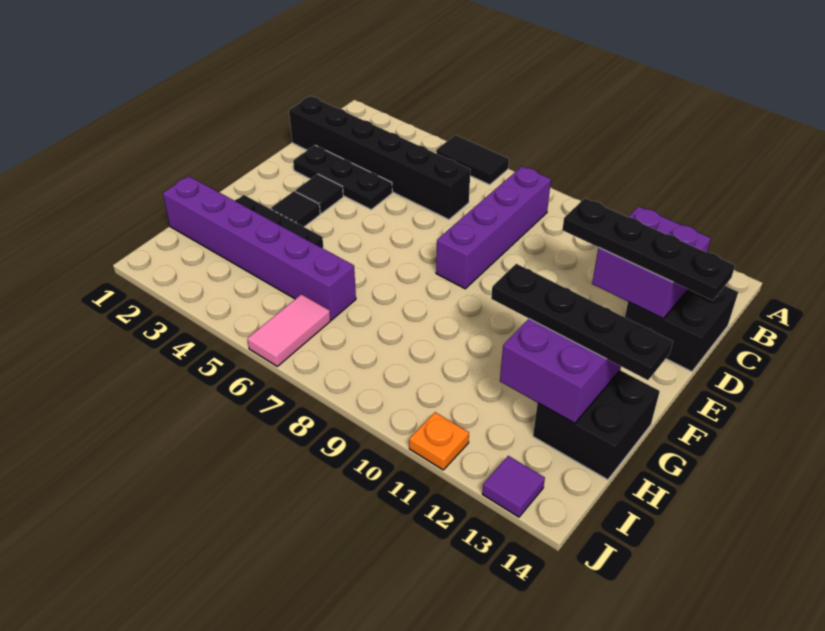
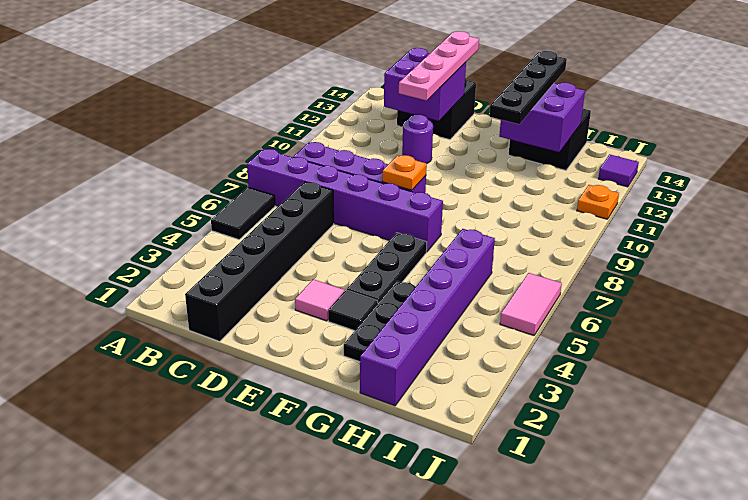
none -> purple 1x6 brick [247,149,443,252]
black 1x3 plate [293,145,392,210] -> black 1x3 plate moved to [347,233,427,302]
none -> purple 1x1 round brick [402,114,433,164]
black 1x4 plate [562,198,735,300] -> pink 1x4 plate [399,31,479,101]
black 1x1 tile [295,174,343,214] -> pink 1x1 tile [295,279,344,321]
none -> orange 1x1 plate [382,155,427,190]
pink 1x2 tile [247,294,330,366] -> pink 1x2 tile turned to [500,273,562,335]

